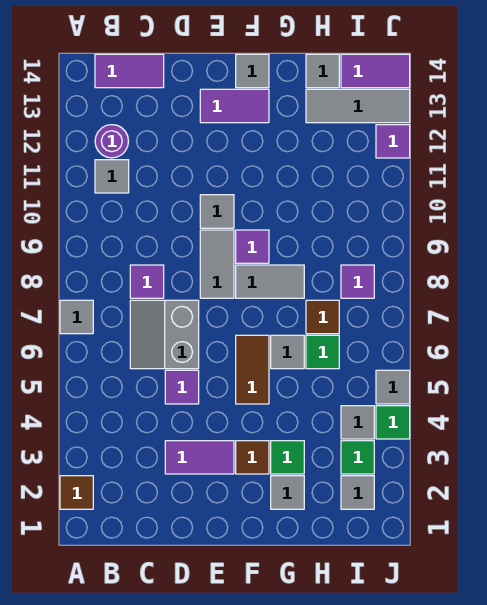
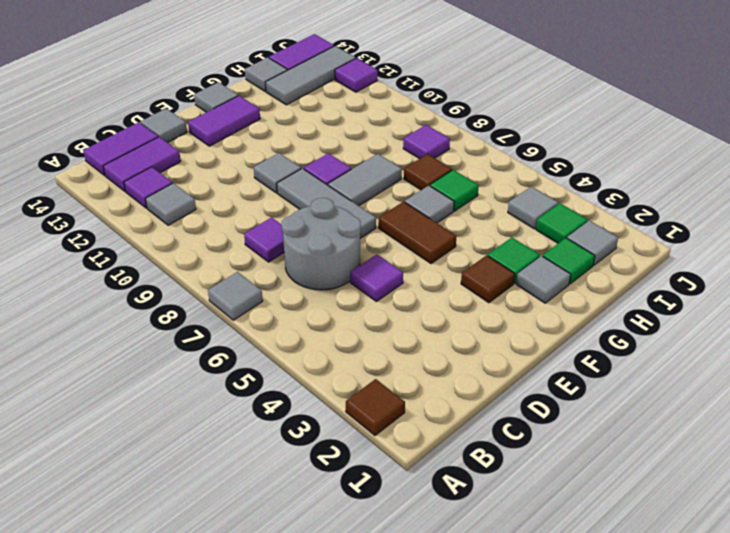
purple 1x1 round brick [95,125,128,158] -> purple 1x1 tile [124,167,172,208]
grey 2x2 slope [130,300,199,369] -> grey 2x2 round brick [281,198,361,290]
purple 1x2 tile [165,441,234,474] -> purple 1x2 tile moved to [103,137,181,191]
grey 1x2 tile [200,230,234,298] -> grey 1x3 tile [277,168,376,238]
green 1x1 tile [376,406,410,439] -> green 1x1 tile moved to [543,238,595,284]
grey 1x1 tile [376,370,410,404] -> grey 1x1 tile moved to [141,109,187,143]

